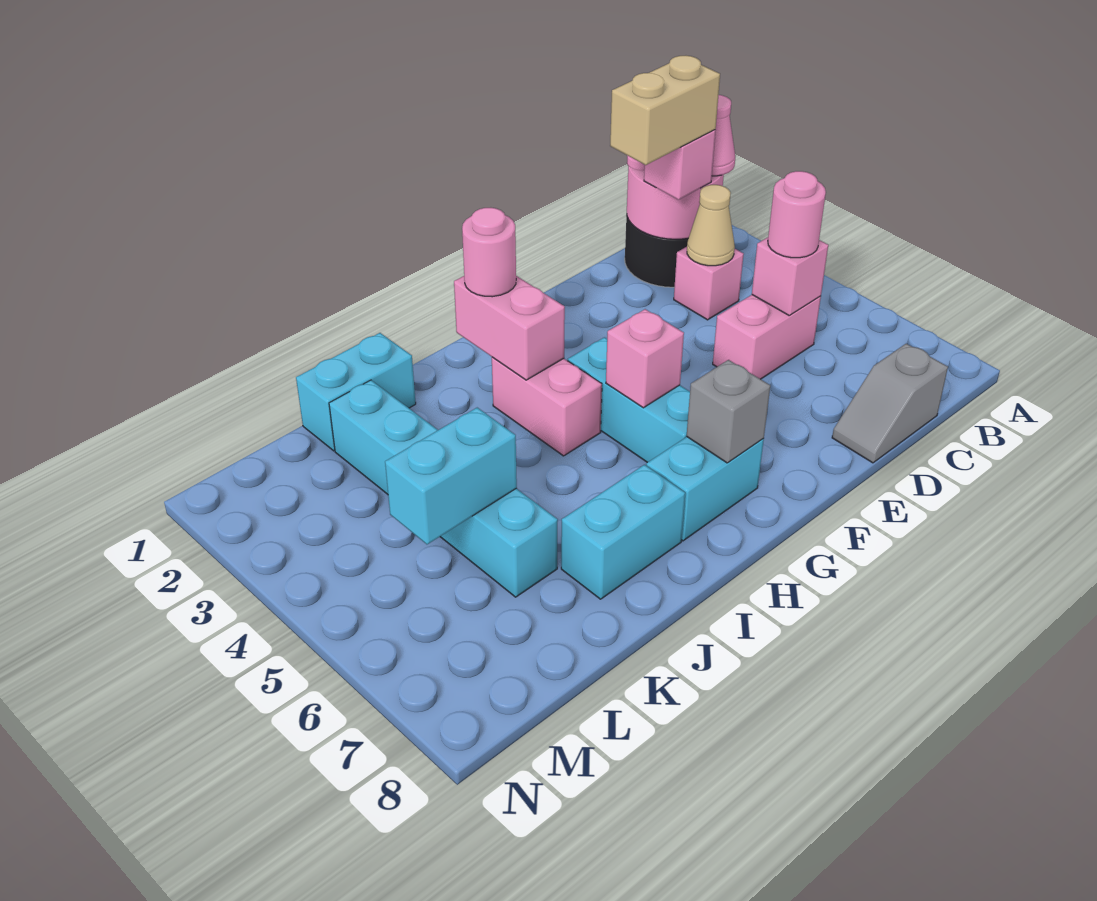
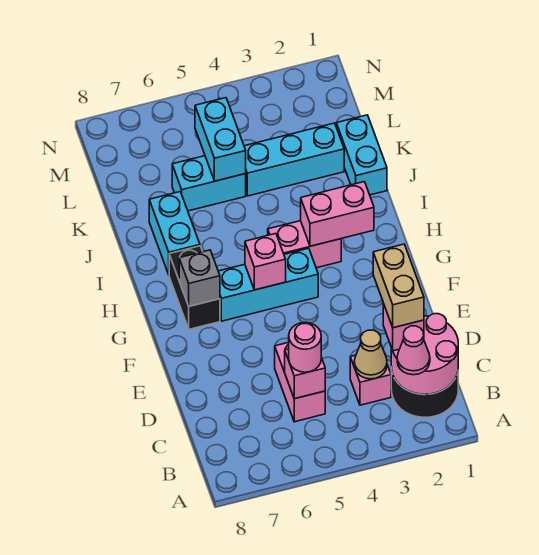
grey 1x2 slope [832,344,948,463] -> none
cyan 1x2 brick [646,437,764,541] -> black 1x2 brick [169,246,220,329]
pink 1x1 round brick [462,208,516,297] -> none

